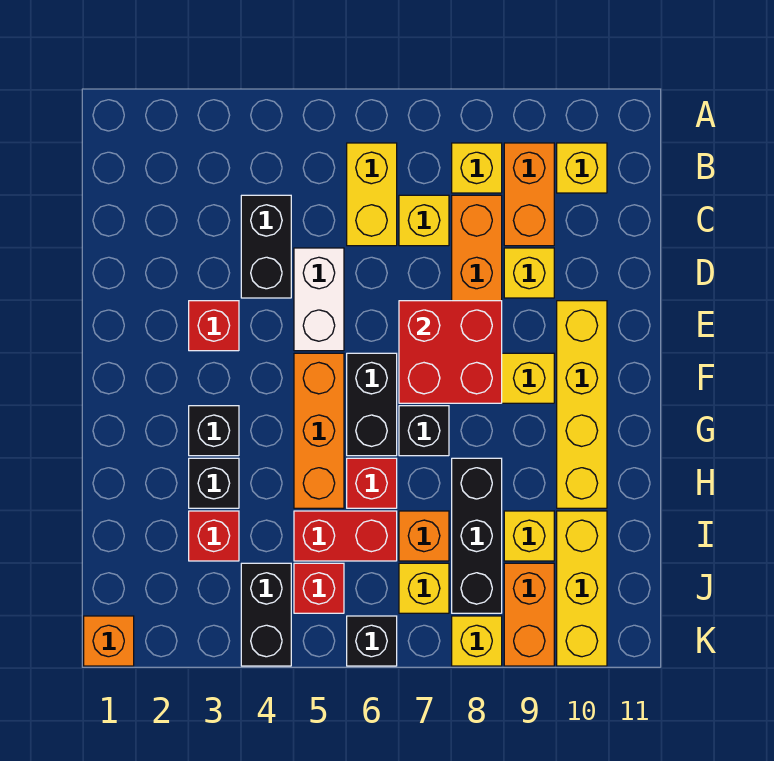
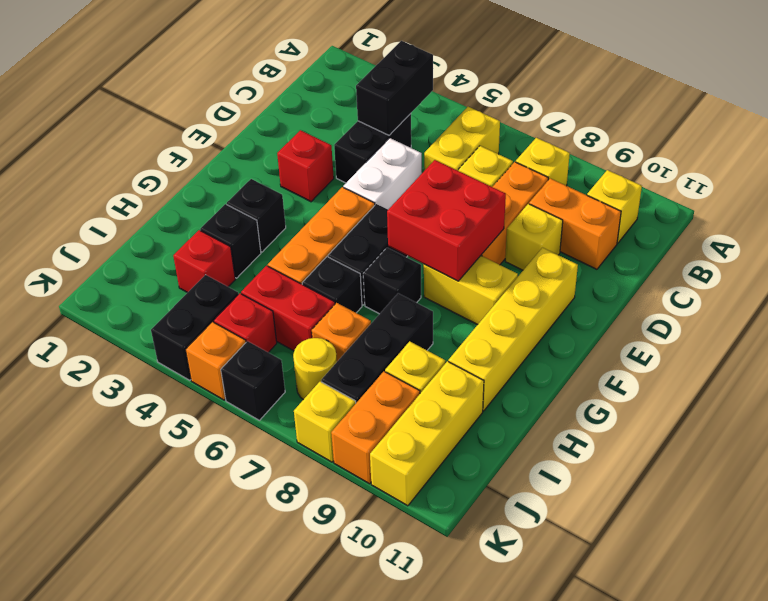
none -> black 1x2 brick [356,41,433,135]
orange 1x2 brick [504,143,554,246] -> orange 1x2 brick turned to [529,178,621,269]
red 1x1 brick [347,458,397,508] -> black 1x1 brick [302,257,362,313]
yellow 1x1 brick [399,563,449,613] -> yellow 1x1 round brick [293,338,337,400]
orange 1x1 brick [84,616,134,666] -> orange 1x1 brick moved to [186,322,246,400]

